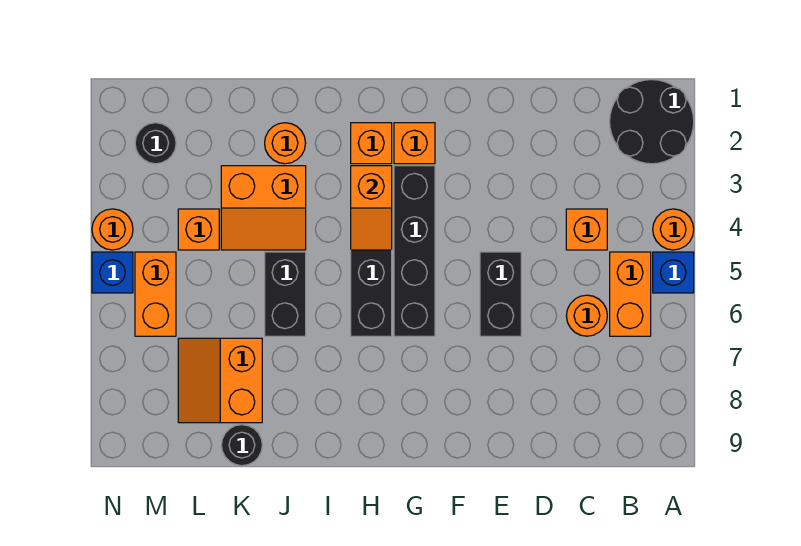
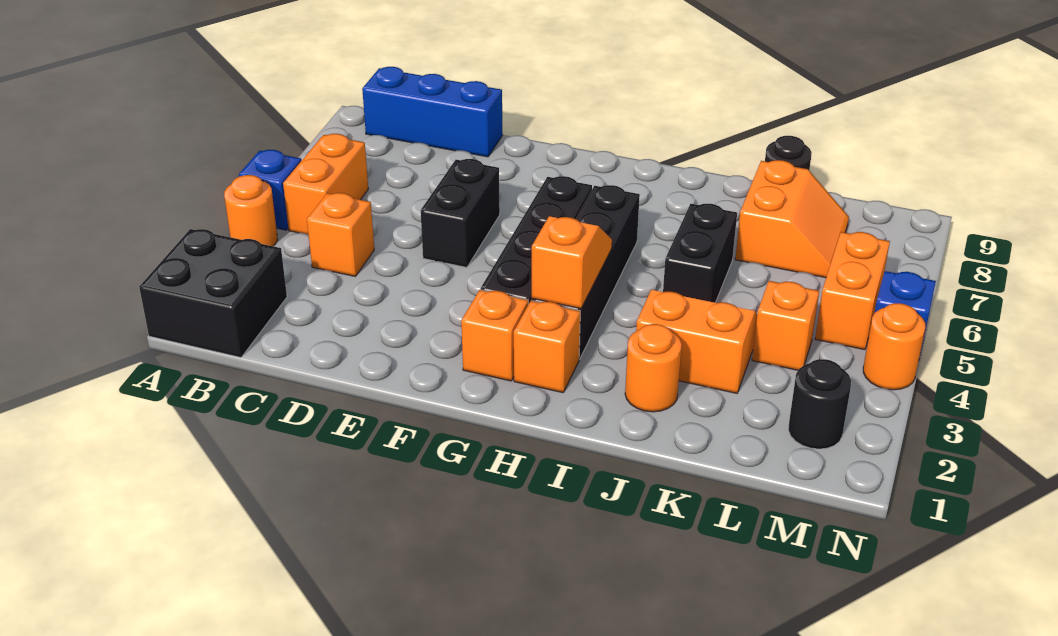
black 2x2 round brick [610,80,694,164] -> black 2x2 brick [139,229,287,357]
none -> blue 1x3 brick [362,67,503,157]
orange 1x1 round brick [566,295,607,336] -> none

